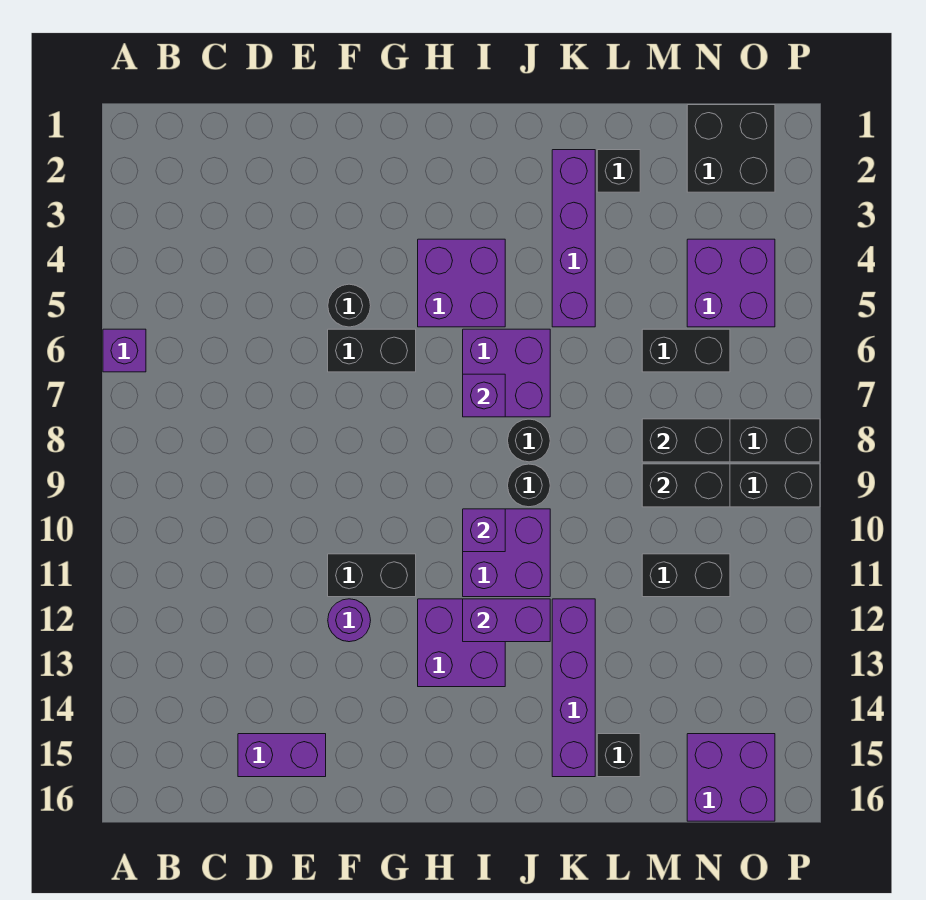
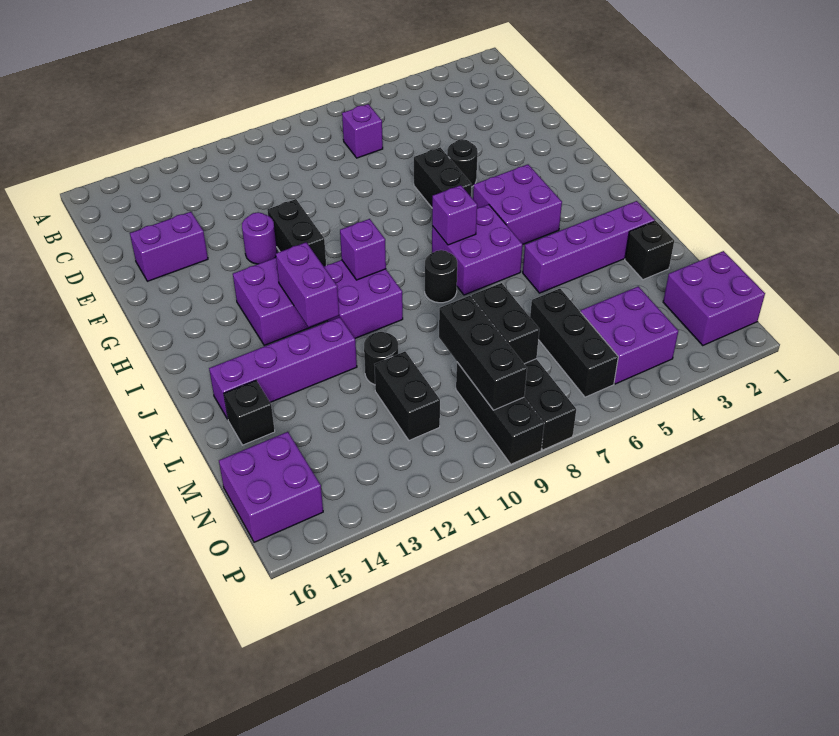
purple 1x1 brick [103,329,146,372] -> purple 1x1 brick moved to [342,104,383,158]
purple 1x2 brick [238,734,326,777] -> purple 1x2 brick turned to [130,212,208,281]
black 1x1 round brick [508,464,550,507] -> black 1x1 round brick moved to [364,332,398,385]
black 1x2 brick [642,329,730,372] -> black 1x3 brick [530,289,618,397]
black 1x2 brick [642,464,730,507] -> black 1x3 brick [439,296,527,410]
black 2x2 brick [687,105,775,192] -> purple 2x2 brick [663,251,765,346]

